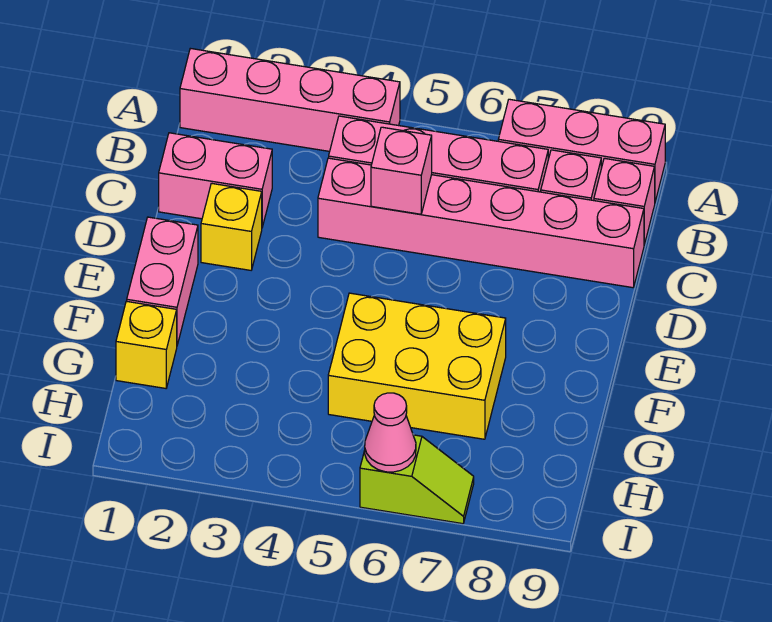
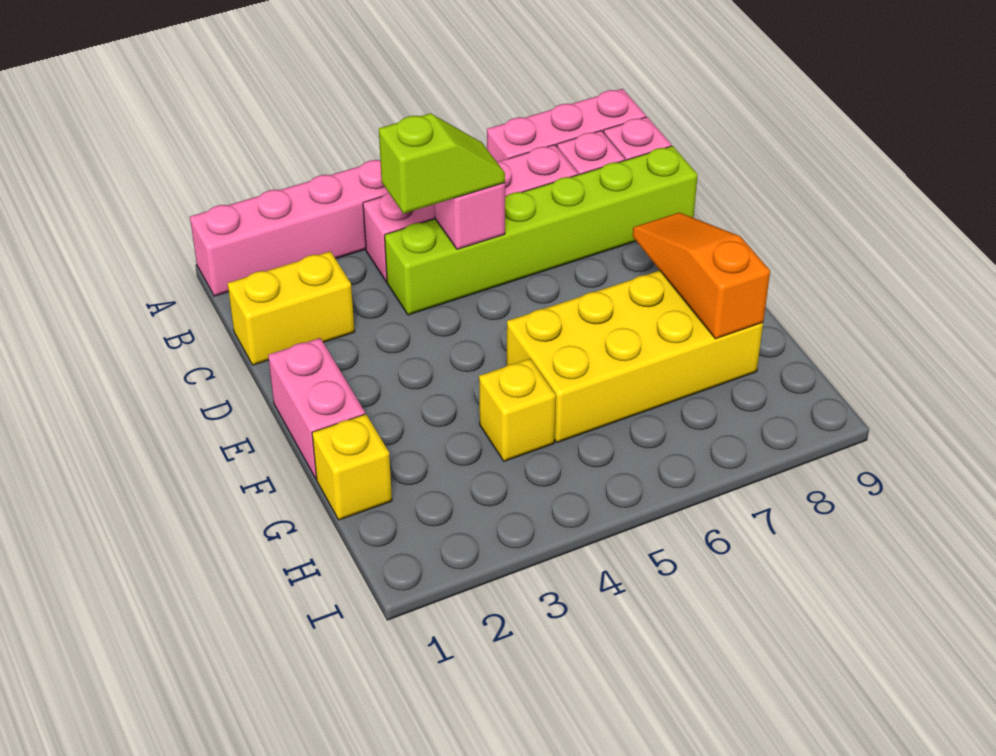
pink 1x2 brick [159,133,272,227] -> yellow 1x2 brick [228,251,355,365]
pink 1x6 brick [318,158,644,288] -> lime 1x6 brick [385,146,698,315]
yellow 1x1 brick [201,183,262,270] -> yellow 1x1 brick moved to [479,359,556,461]
none -> orange 1x3 slope [633,213,770,339]
yellow 2x3 brick [328,293,506,439] -> yellow 2x4 brick [507,270,763,443]
lime 1x2 slope [360,435,474,524] -> lime 1x2 slope moved to [379,113,505,214]
pink 1x1 cone [365,393,416,472] -> none

